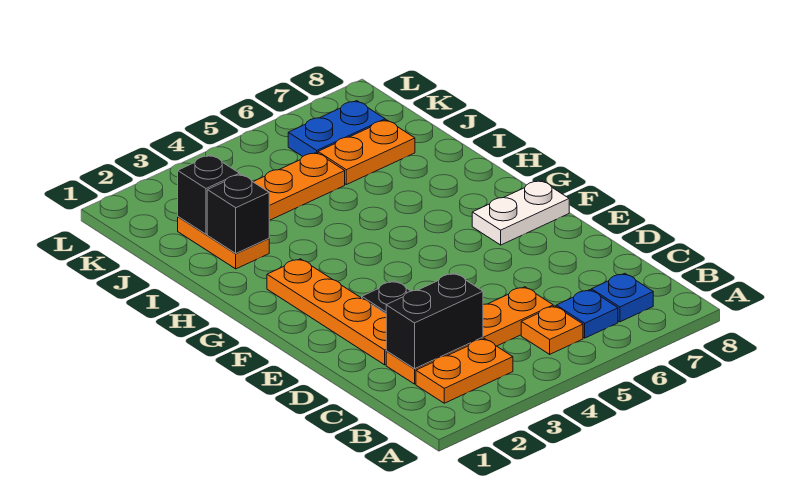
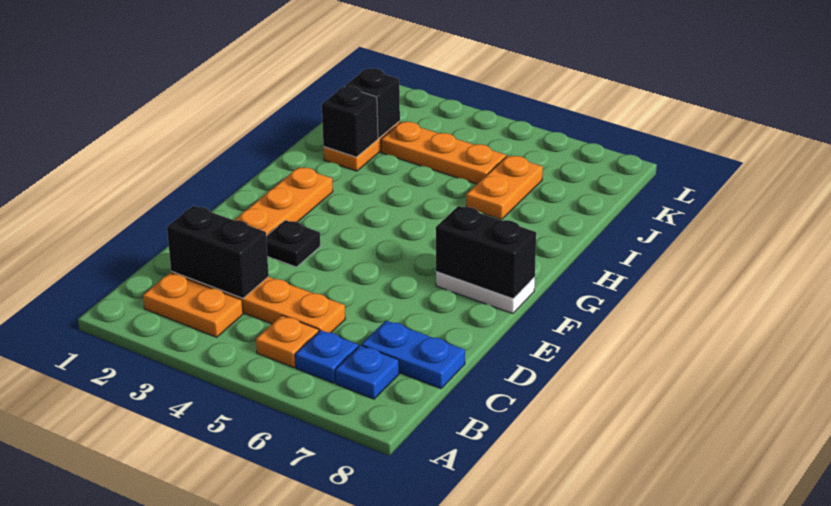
none -> black 1x2 brick [436,206,536,299]
orange 1x2 plate [318,120,415,185] -> orange 1x2 plate turned to [466,156,543,220]
blue 1x2 plate [288,101,385,156] -> blue 1x2 plate moved to [362,321,465,389]

